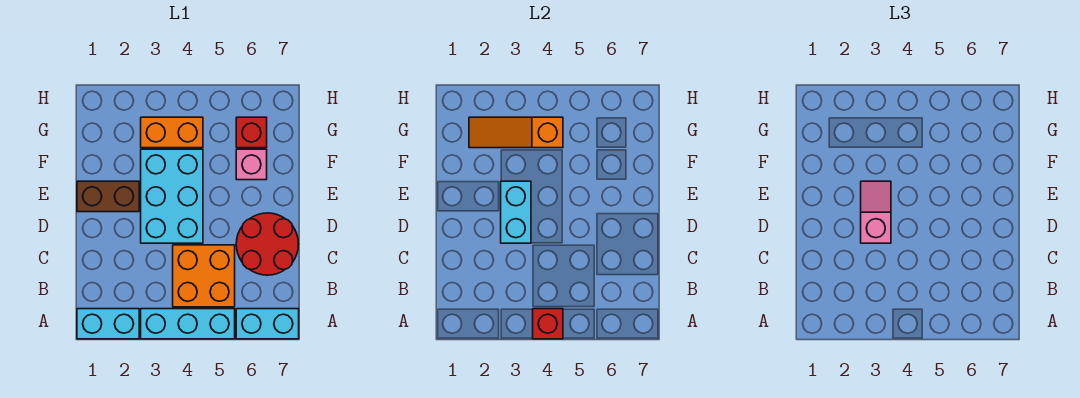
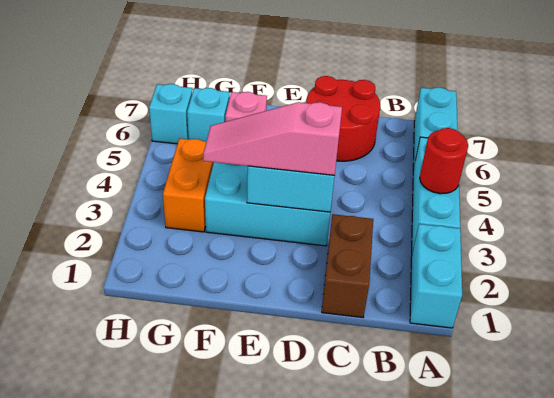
red 1x1 brick [533,309,563,339] -> red 1x1 round brick [420,128,468,194]
orange 2x2 brick [173,245,235,307] -> none
pink 1x2 slope [861,181,891,243] -> pink 1x3 slope [203,102,342,175]
brown 1x2 brick [77,181,139,212] -> brown 1x2 brick moved to [322,214,373,317]
orange 1x3 slope [469,117,563,148] -> none
red 1x1 brick [236,117,267,148] -> cyan 1x1 brick [187,88,230,141]
none -> cyan 1x1 brick [149,84,192,144]

